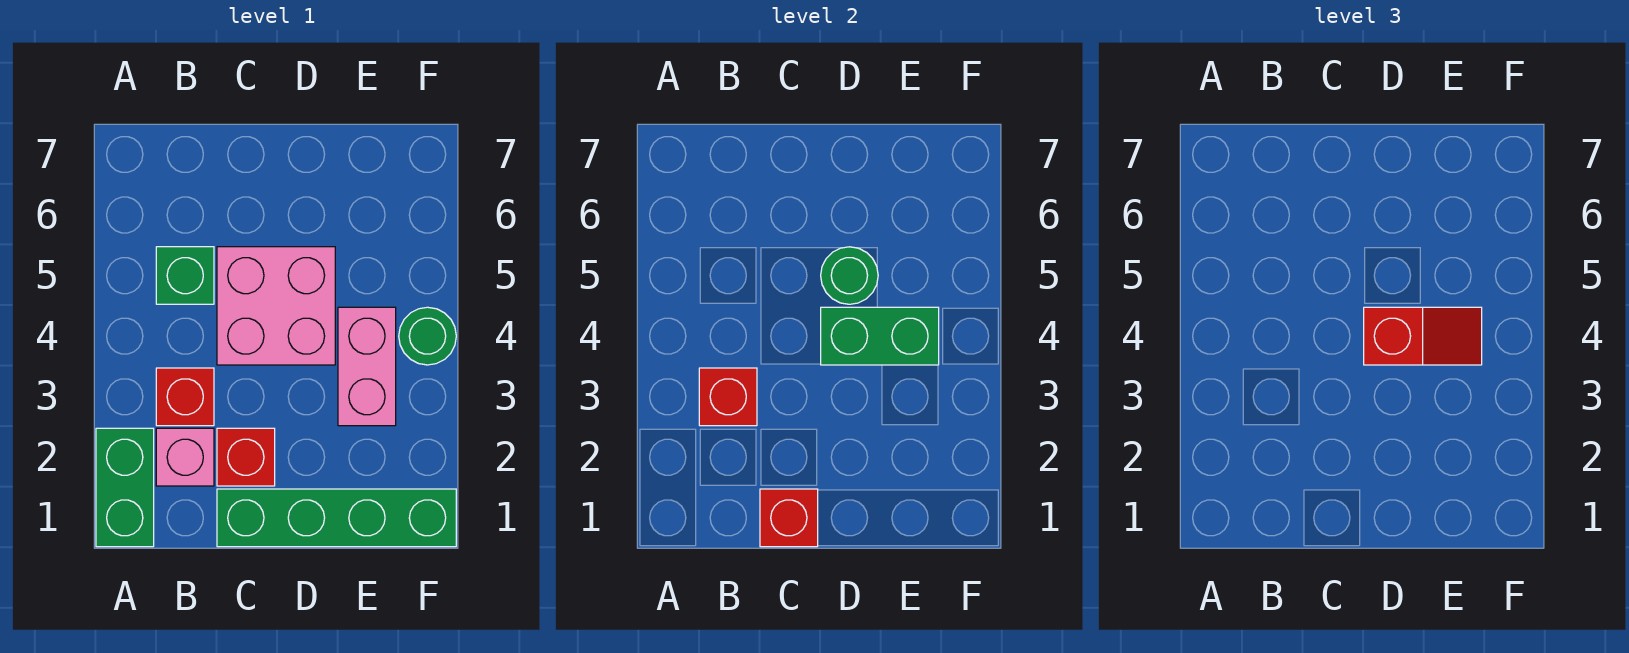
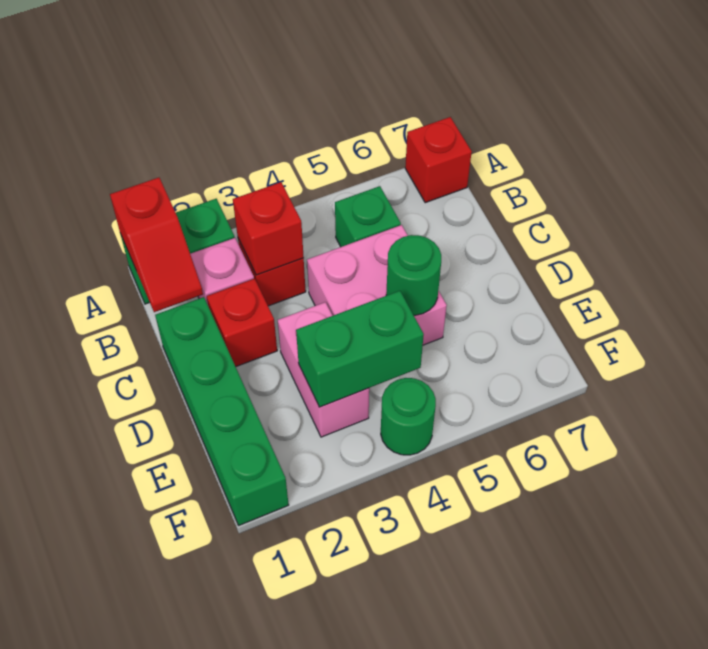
red 1x1 brick [760,489,818,547] -> red 1x1 brick moved to [405,117,472,203]
green 1x2 brick [821,307,939,365] -> green 1x2 brick turned to [296,291,424,407]
red 1x2 slope [1364,307,1482,365] -> red 1x2 slope moved to [110,178,203,312]
pink 1x2 brick [338,307,396,426] -> pink 1x2 brick turned to [278,302,369,437]

